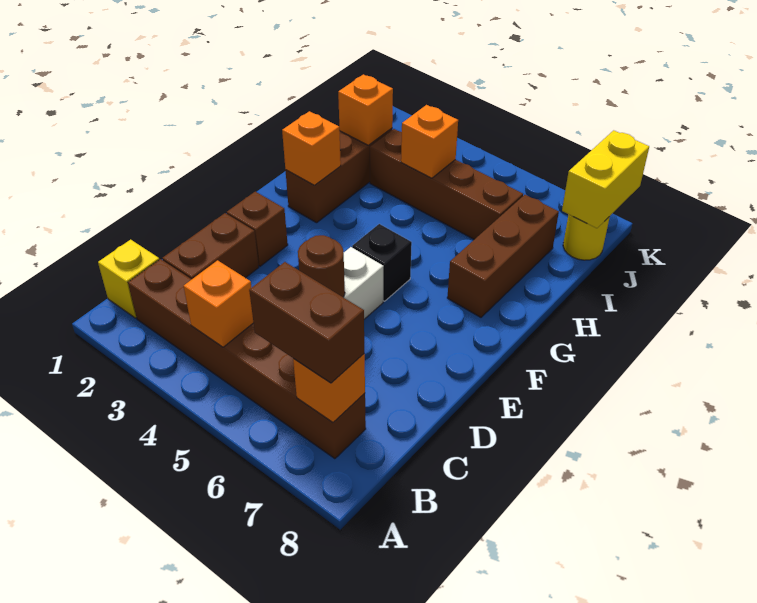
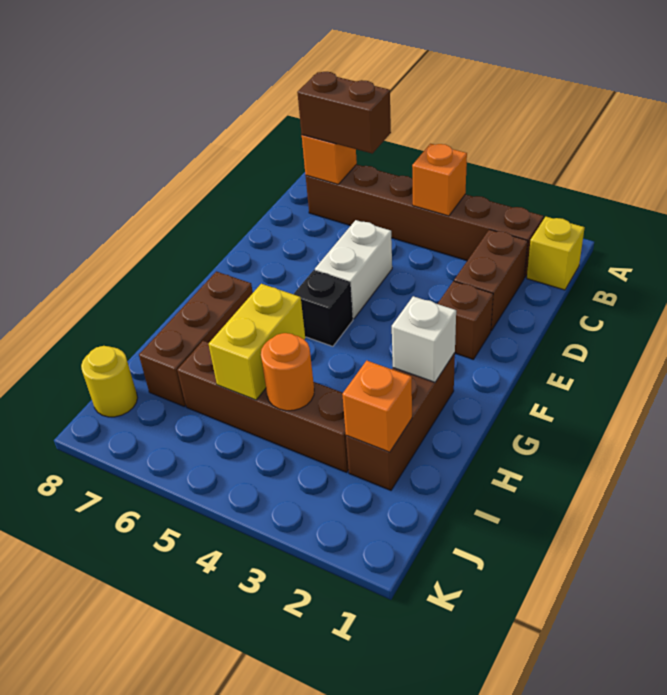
brown 1x1 round brick [298,235,345,297] -> none
orange 1x1 brick [282,111,341,186] -> white 1x1 brick [392,296,456,382]
orange 1x1 brick [401,105,458,178] -> orange 1x1 round brick [261,333,314,411]
yellow 1x2 brick [562,130,649,228] -> yellow 1x2 brick moved to [208,284,305,400]

